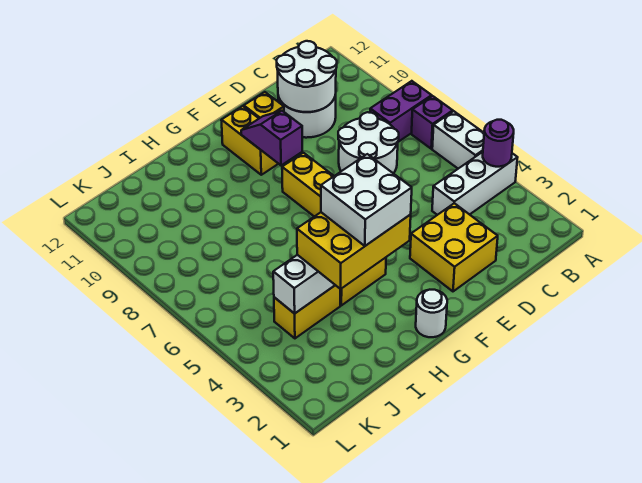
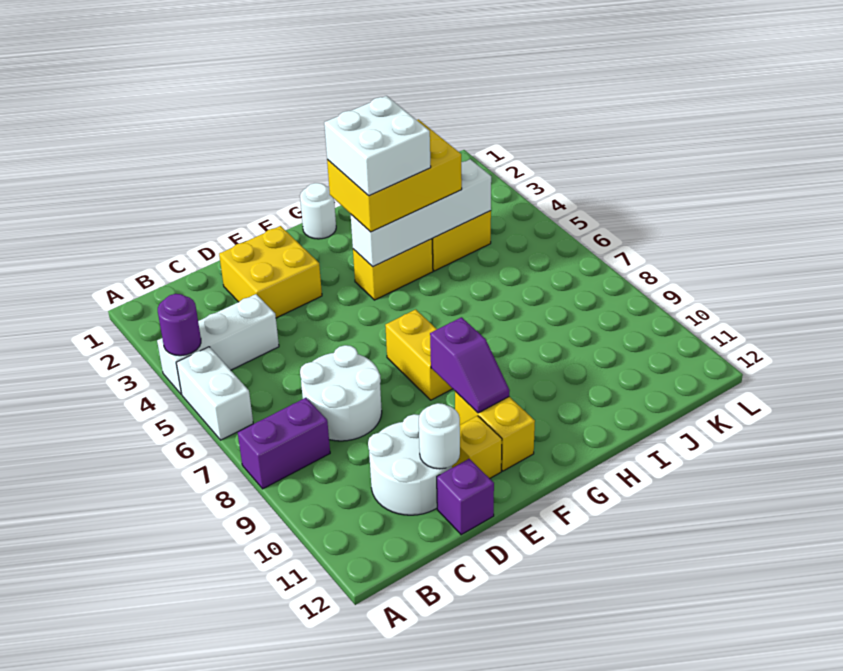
purple 1x1 brick [412,96,453,149] -> purple 1x1 brick moved to [437,459,494,535]
white 2x2 round brick [277,41,337,112] -> white 1x1 round brick [419,403,460,469]

